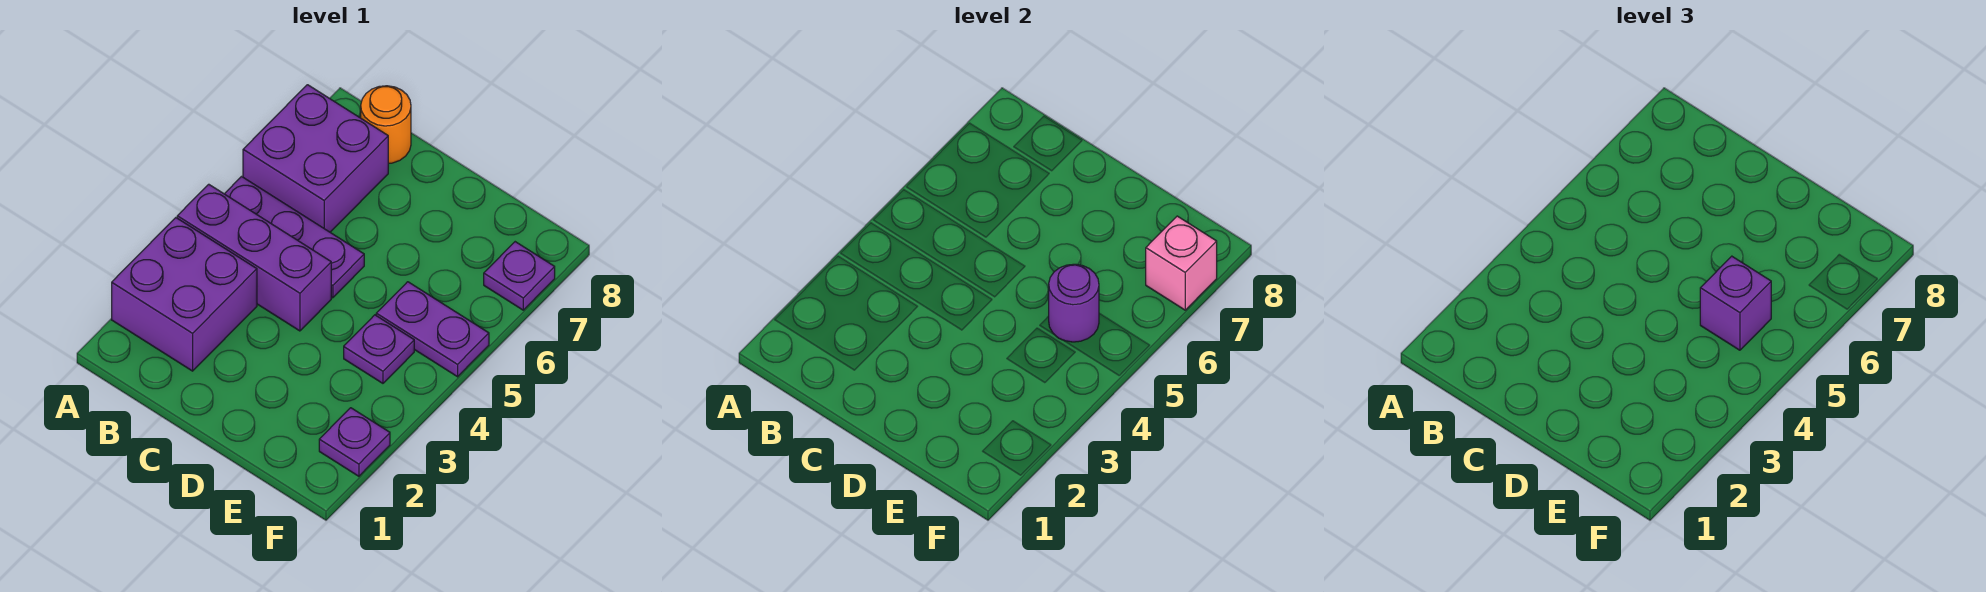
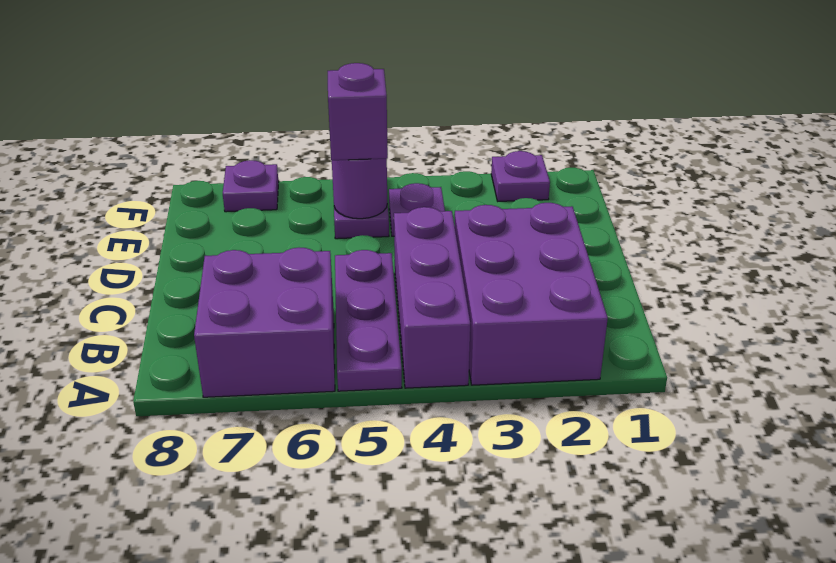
purple 2x2 brick [112,218,257,371] -> purple 2x3 brick [455,203,608,385]
orange 1x1 round brick [361,86,411,164] -> none
pink 1x1 brick [1146,216,1217,310] -> none

